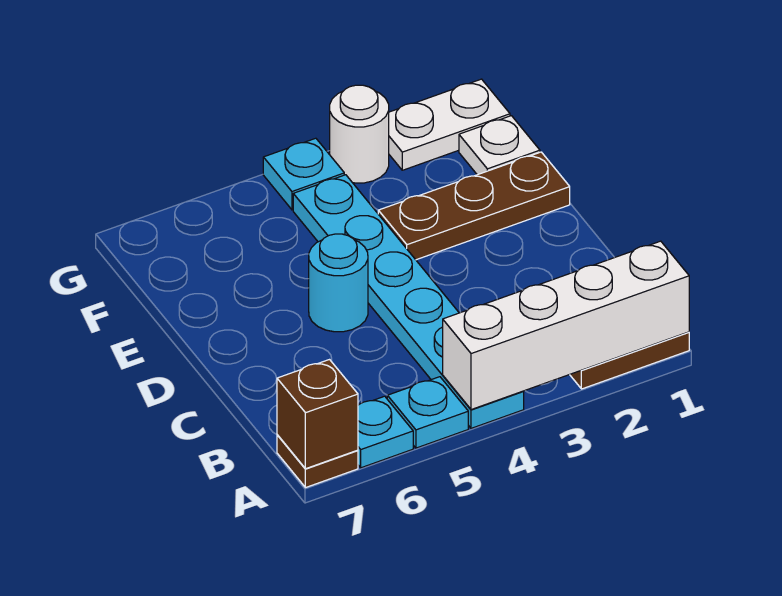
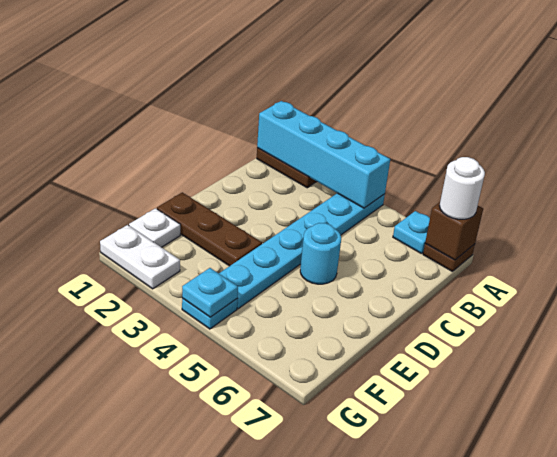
white 1x4 brick [443,241,689,410] -> cyan 1x4 brick [257,101,390,208]
cyan 1x1 plate [387,377,468,448] -> cyan 1x1 plate moved to [182,268,238,317]
white 1x1 round brick [330,85,389,183] -> white 1x1 round brick moved to [439,157,485,219]

